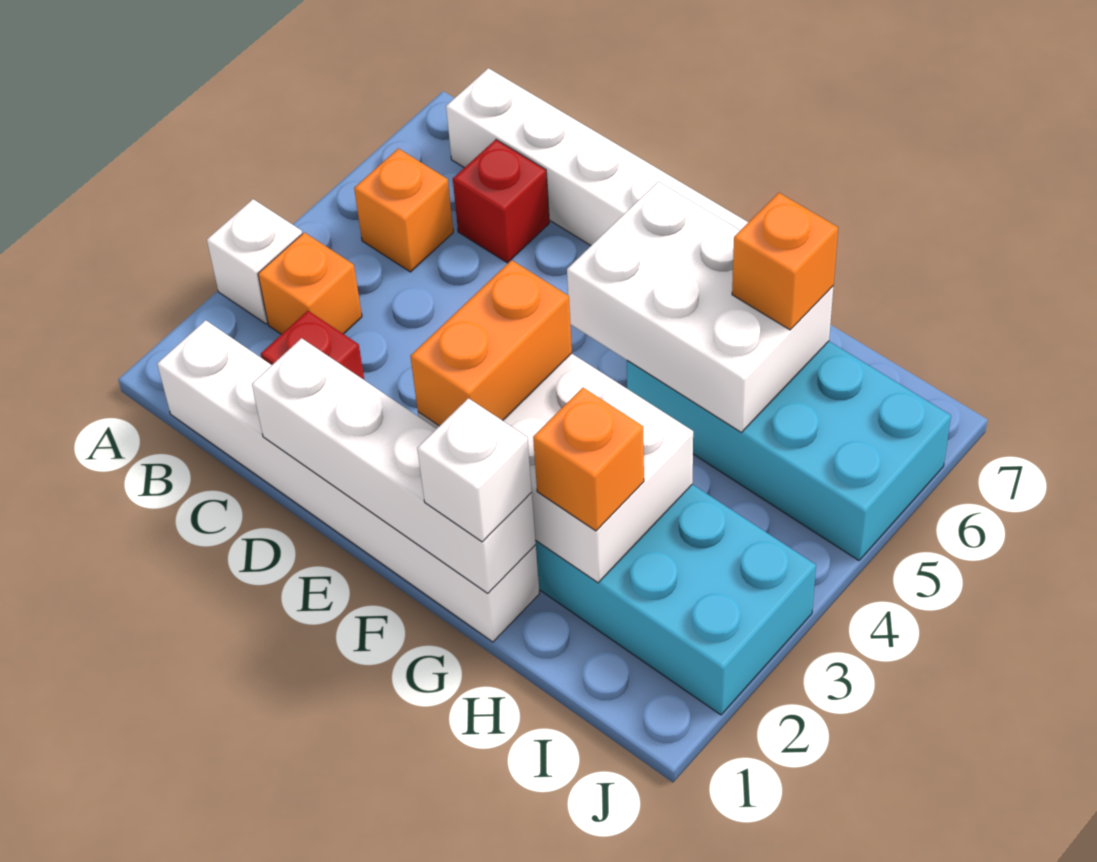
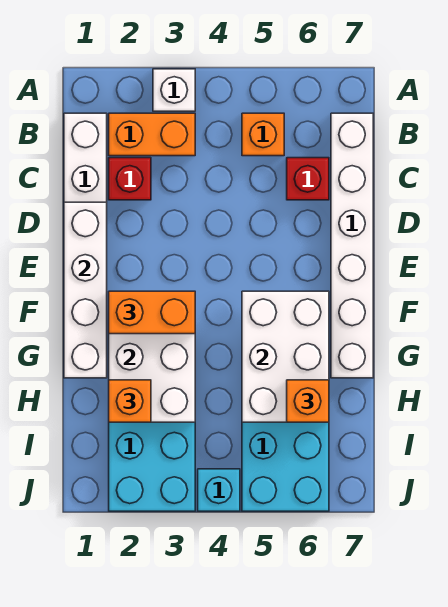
orange 1x1 brick [258,232,362,334] -> orange 1x2 brick [109,113,195,156]
white 1x1 brick [417,398,532,542] -> none
none -> cyan 1x1 brick [198,469,240,511]

